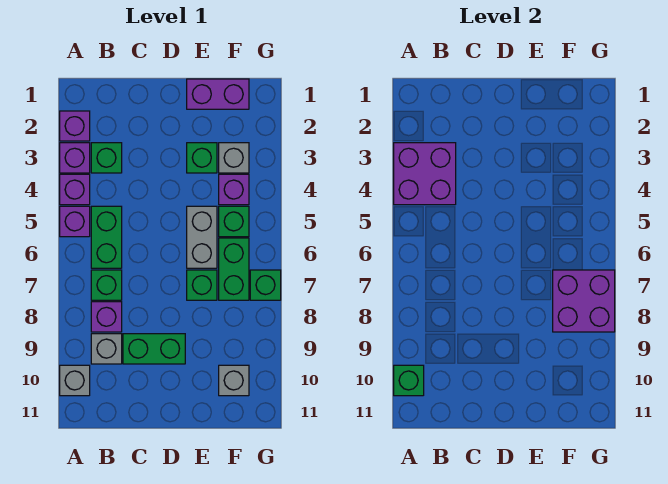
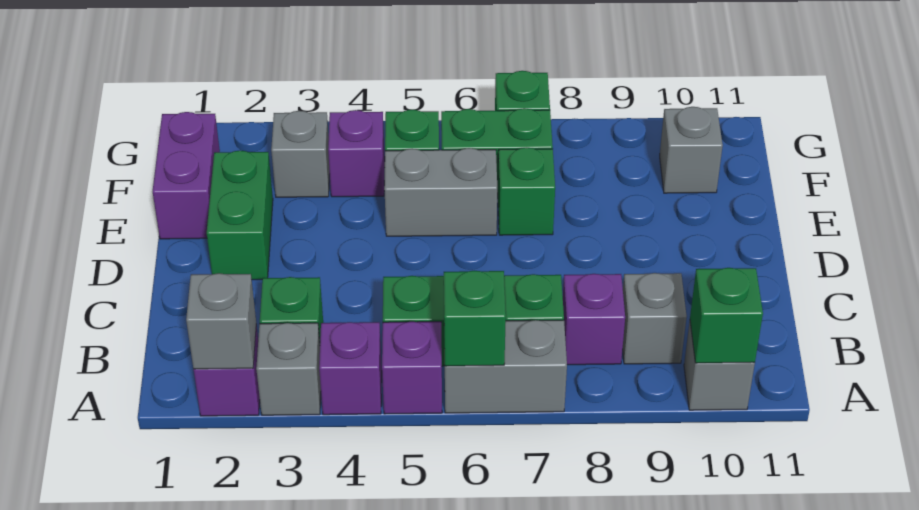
none -> grey 1x1 brick [186,273,256,369]
purple 1x1 brick [60,143,90,173] -> grey 1x1 brick [256,323,321,415]
purple 2x2 brick [394,143,456,205] -> none
none -> grey 1x2 brick [444,320,567,413]
green 1x2 brick [123,334,185,364] -> green 1x2 brick moved to [207,151,273,280]
green 1x1 brick [187,143,217,173] -> green 1x1 brick moved to [444,271,506,366]
purple 2x2 brick [553,270,615,332] -> none

